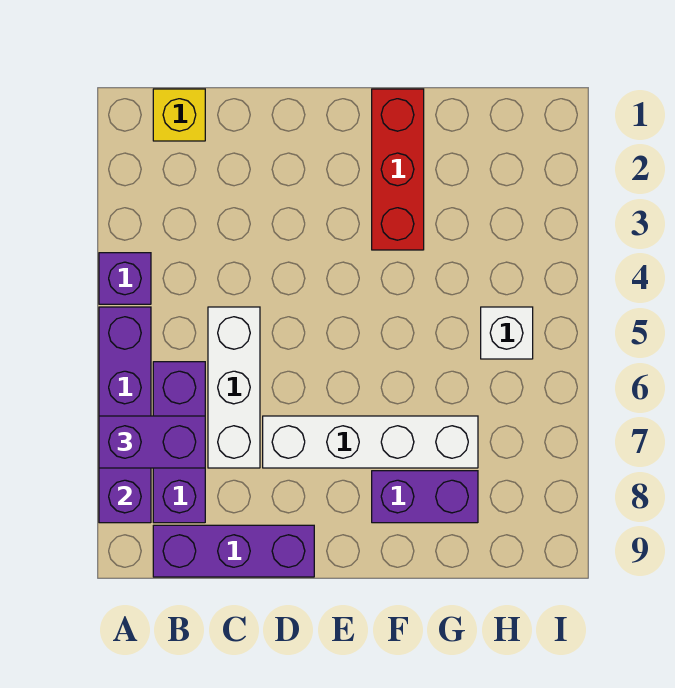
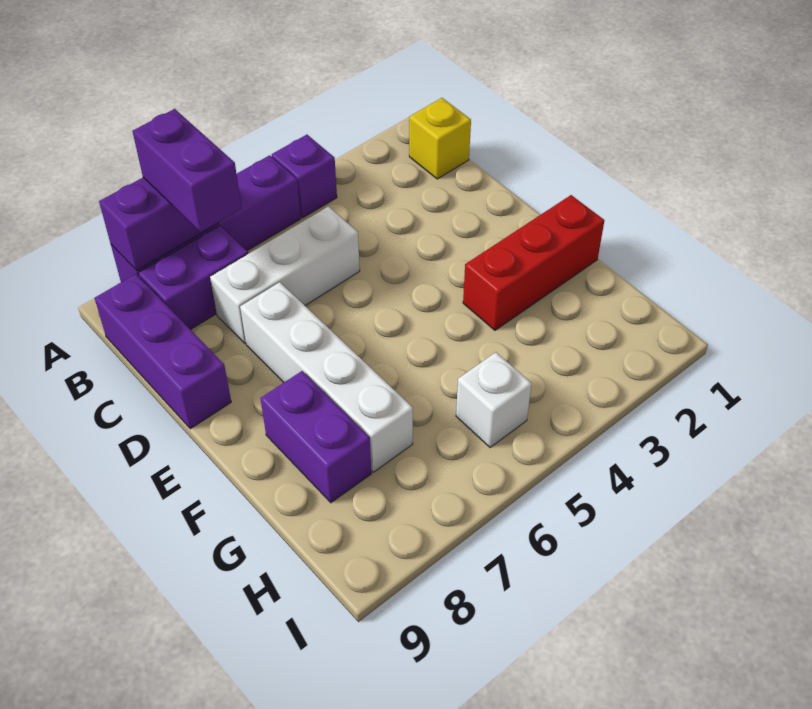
purple 1x3 brick [153,362,205,523] -> purple 1x2 brick [138,226,248,330]

